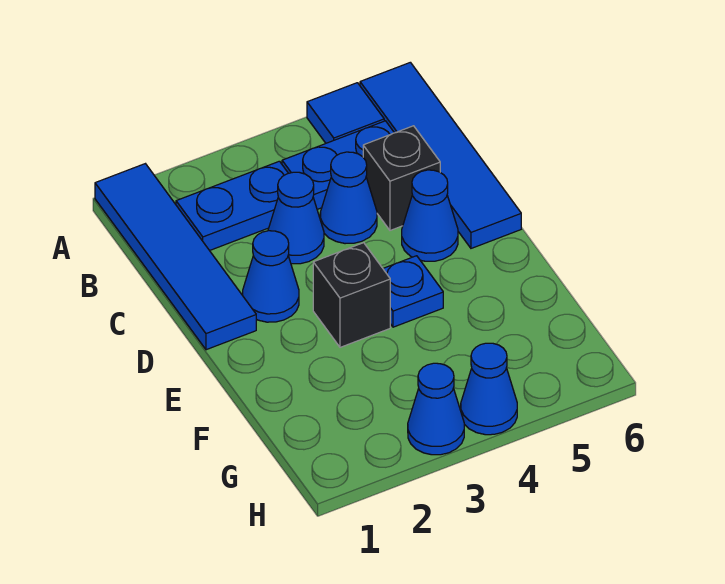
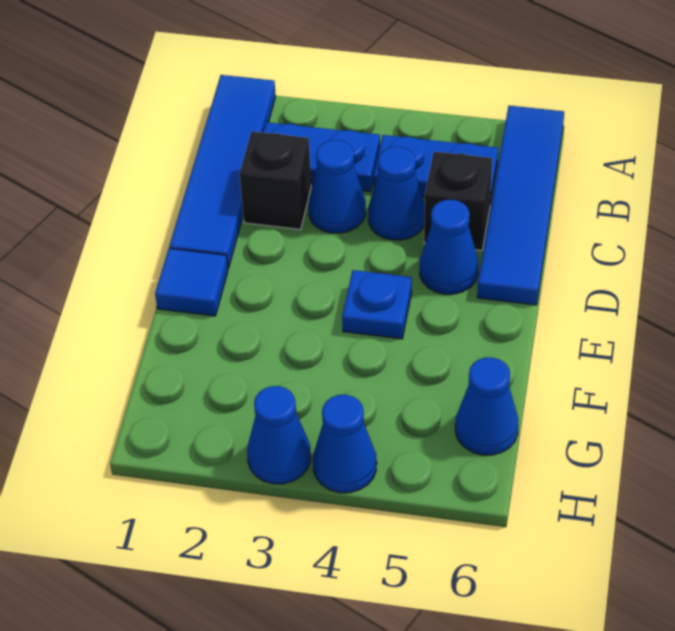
blue 1x1 tile [307,83,384,143] -> blue 1x1 tile moved to [155,248,228,316]
blue 1x1 cone [243,231,299,322] -> blue 1x1 cone moved to [455,357,519,455]
black 1x1 brick [313,243,390,347] -> black 1x1 brick moved to [240,132,311,229]

